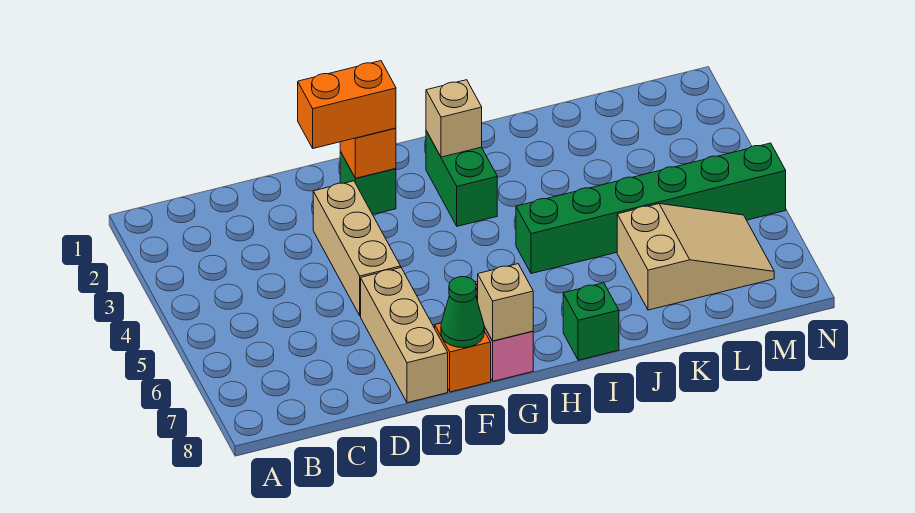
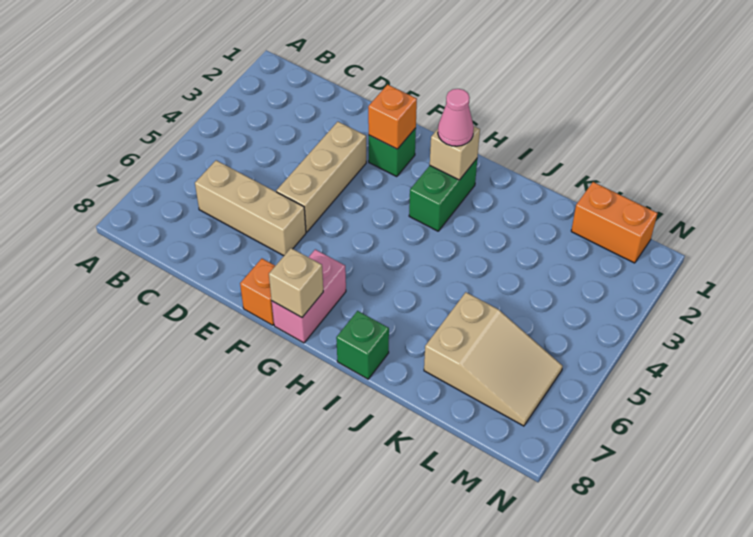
orange 1x2 brick [298,61,396,148] -> orange 1x2 brick moved to [571,182,657,263]
tan 1x3 brick [361,268,448,403] -> tan 1x3 brick turned to [195,160,306,256]
green 1x1 cone [441,277,484,348] -> none
none -> pink 1x1 cone [438,89,474,146]
green 1x6 brick [516,143,786,274] -> none

